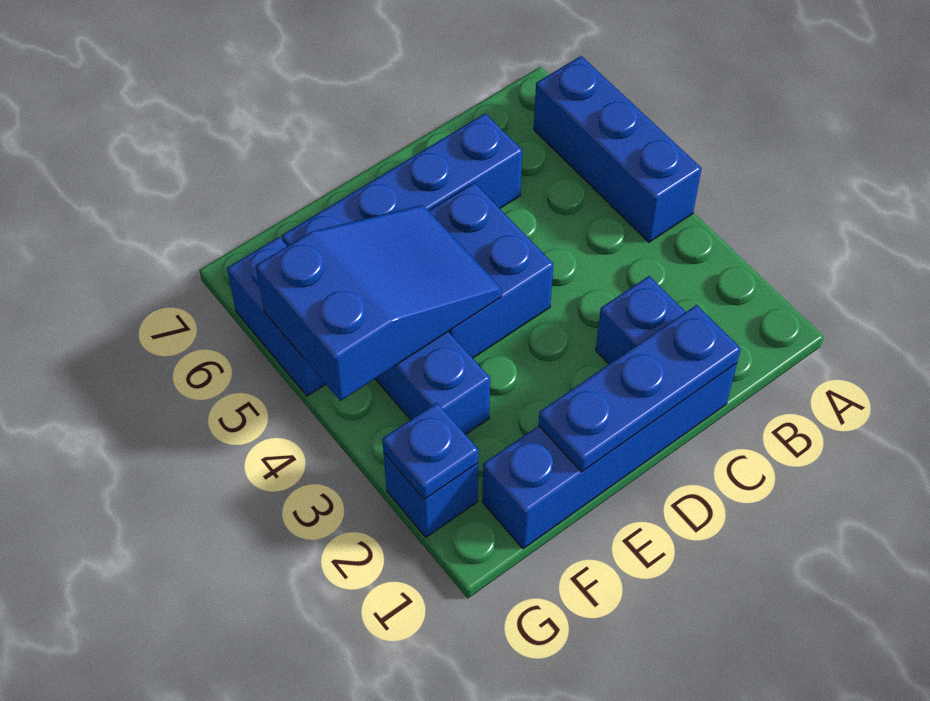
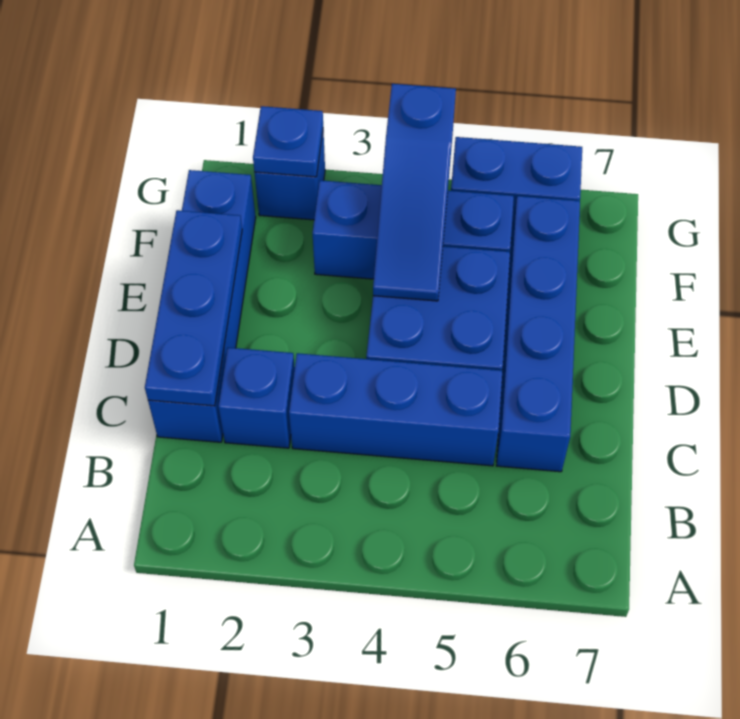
blue 1x3 brick [534,56,702,242] -> blue 1x3 brick moved to [289,353,503,466]
blue 2x3 slope [256,205,502,401] -> blue 1x3 slope [373,84,456,301]

